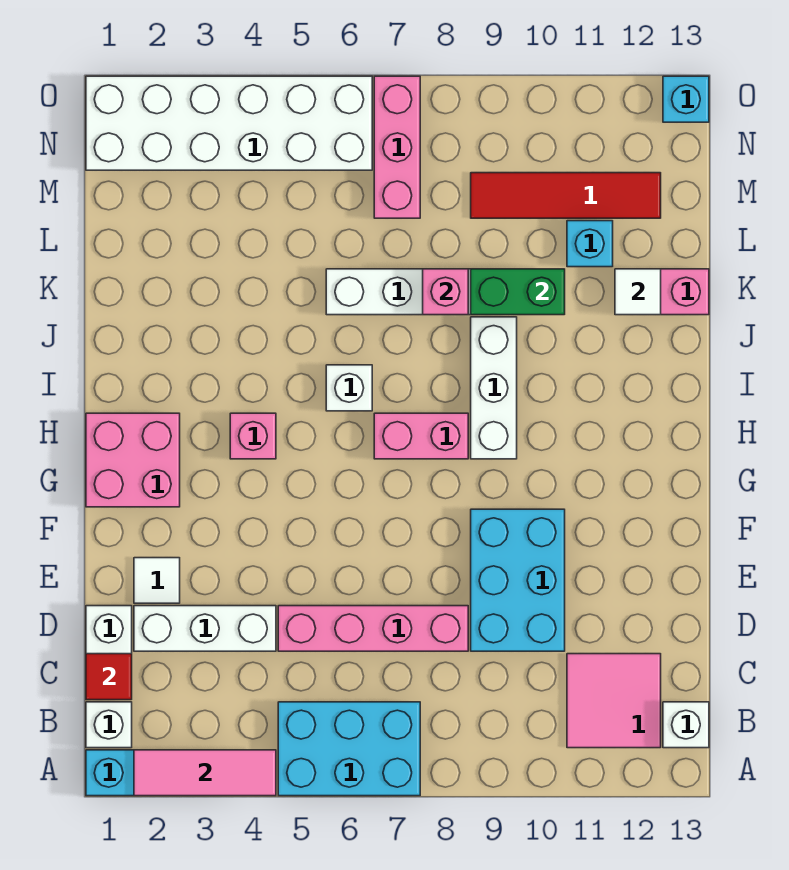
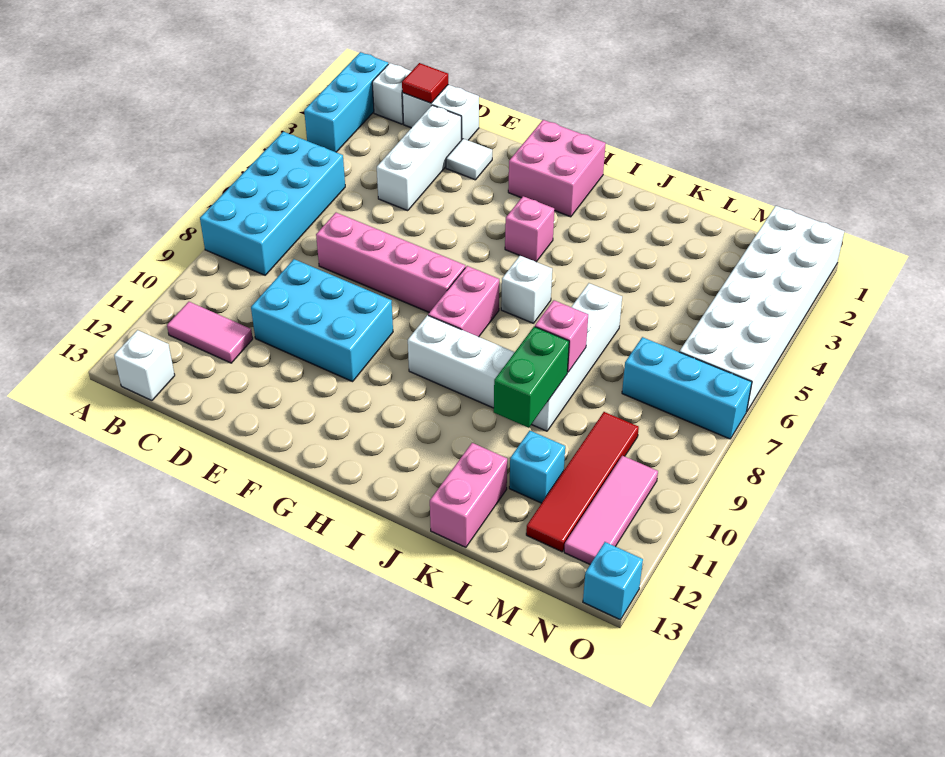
pink 1x3 tile [134,750,276,796] -> pink 1x3 tile moved to [564,456,658,564]
cyan 2x3 brick [278,702,420,796] -> cyan 2x4 brick [200,132,345,275]
pink 2x2 tile [567,654,661,748] -> pink 1x2 tile [167,302,253,363]
pink 1x4 brick [278,606,468,651] -> pink 1x4 brick turned to [316,213,465,312]
white 1x1 tile [615,269,661,315] -> none
pink 1x3 brick [374,76,420,218] -> cyan 1x3 brick [622,337,752,439]

